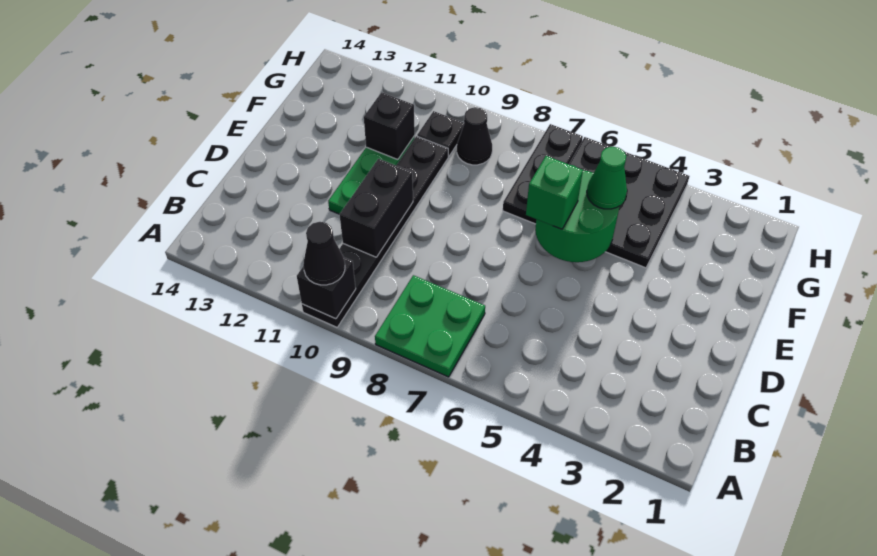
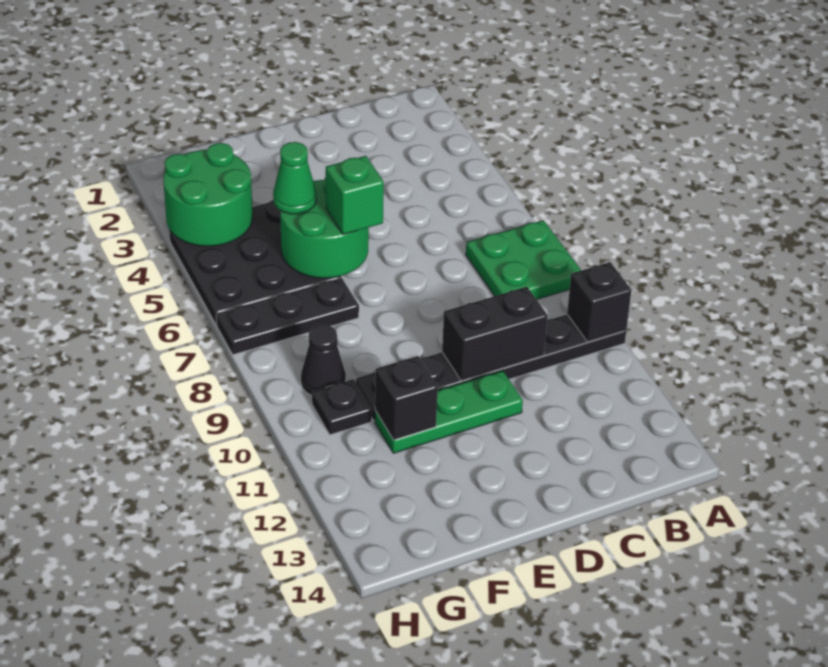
black 1x1 cone [303,222,345,285] -> none
none -> green 2x2 round brick [163,143,253,246]

